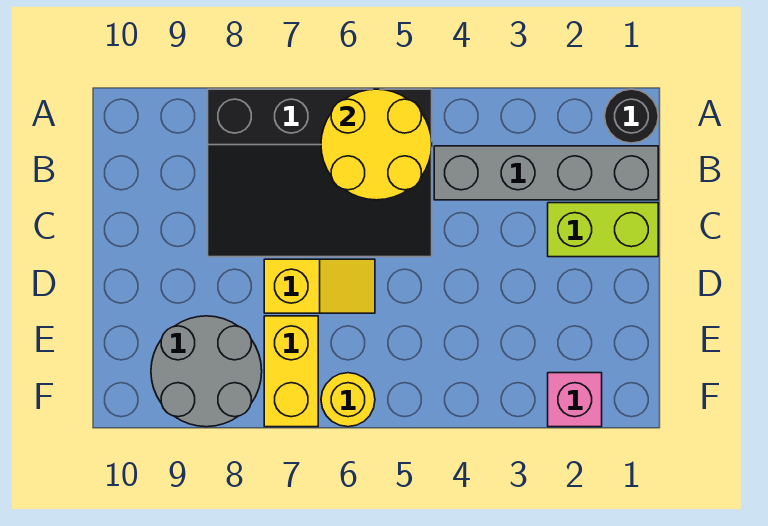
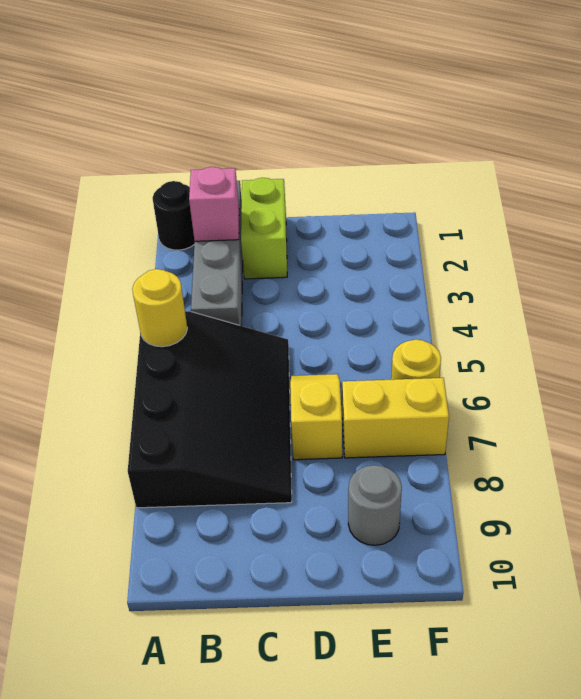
yellow 2x2 round brick [321,89,432,200] -> yellow 1x1 round brick [132,269,187,347]
grey 2x2 round brick [151,316,262,427] -> grey 1x1 round brick [348,465,402,545]
pink 1x1 brick [548,373,602,427] -> pink 1x1 brick moved to [189,167,239,241]

